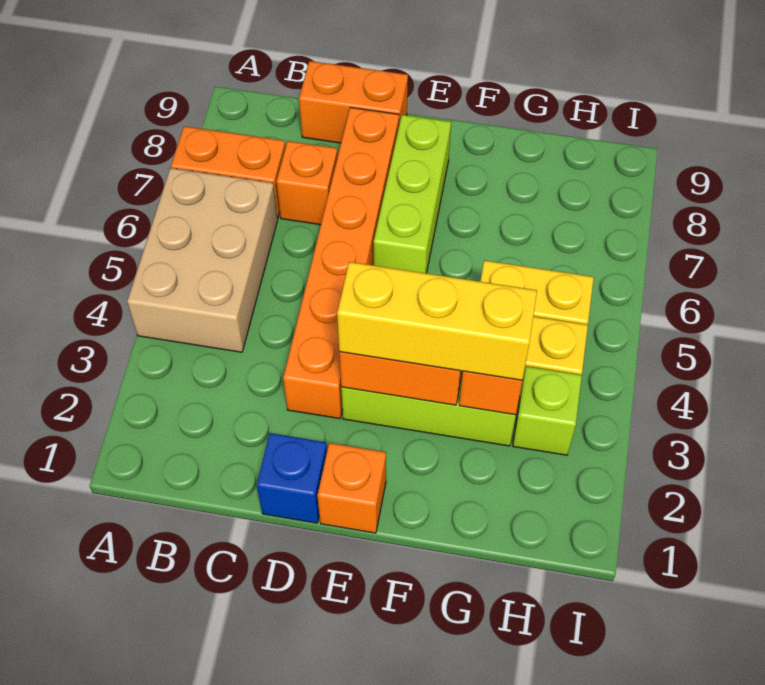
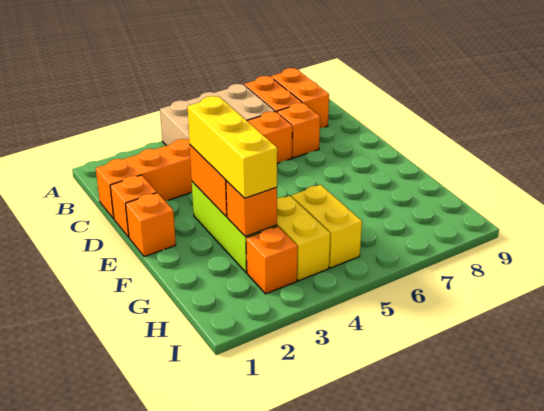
orange 1x2 brick [299,61,408,143] -> orange 1x2 brick moved to [271,68,329,128]
blue 1x1 brick [257,433,327,523] -> orange 1x1 brick [110,175,157,237]
orange 1x6 brick [283,107,399,419] -> orange 1x6 brick moved to [96,112,292,219]
lime 1x3 brick [374,115,451,273] -> none
lime 1x1 brick [513,366,582,455] -> orange 1x1 brick [246,226,298,294]

